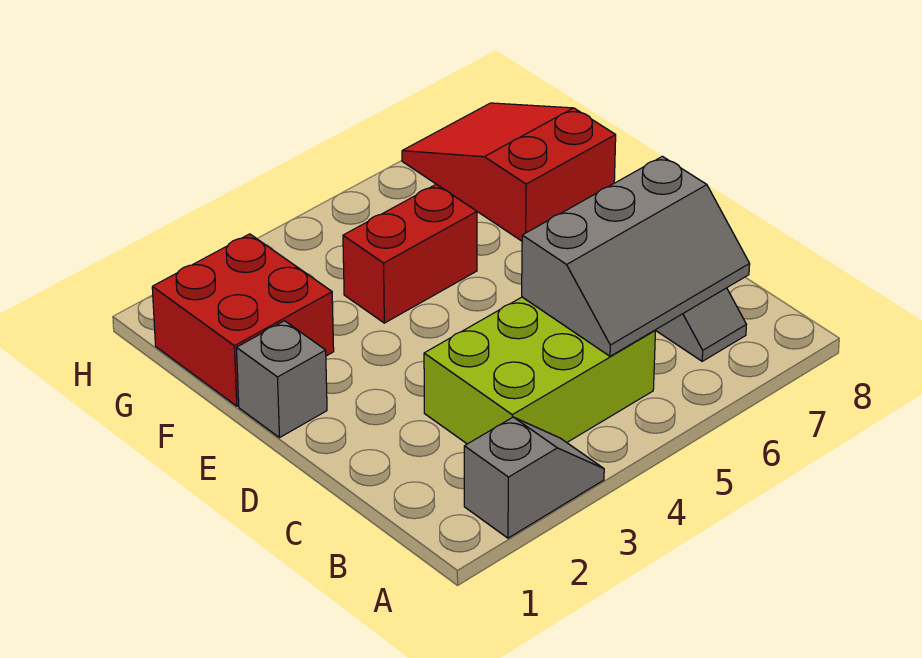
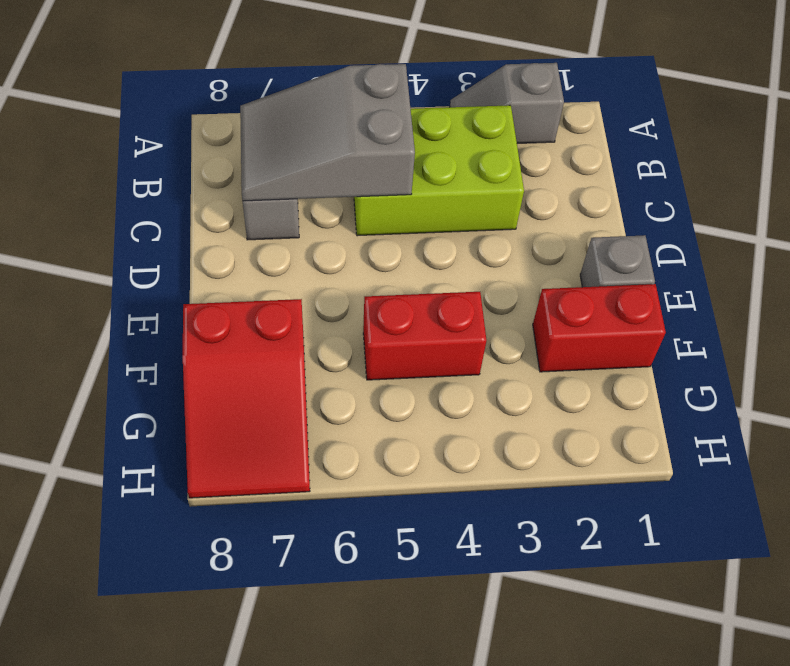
grey 2x3 slope [522,156,750,356] -> grey 2x3 slope turned to [240,64,415,201]
red 2x2 brick [152,234,334,406] -> red 1x2 brick [533,284,666,372]

